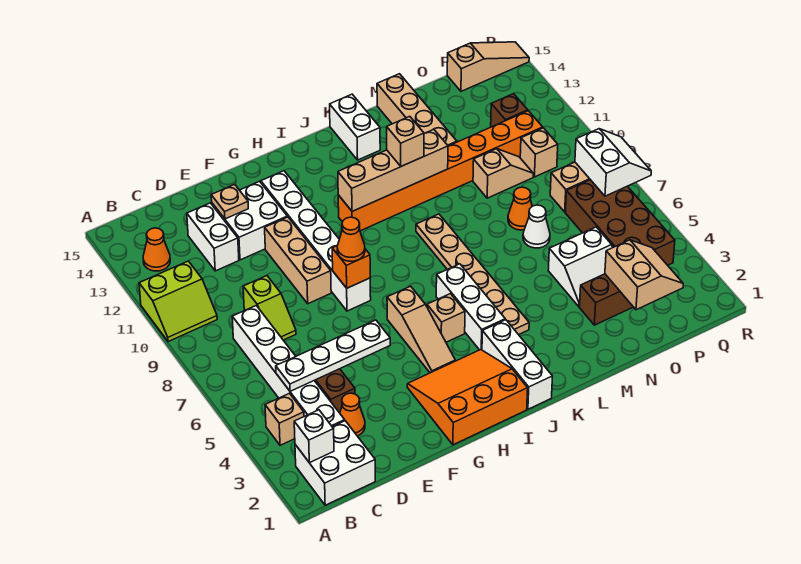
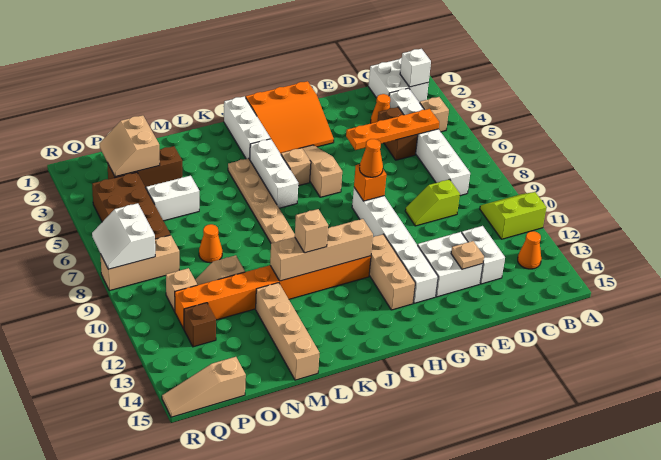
white 1x4 plate [276,320,390,391] -> orange 1x4 plate [346,109,439,150]
lime 1x2 slope [243,276,296,340] -> lime 1x2 slope turned to [405,179,460,226]
tan 1x3 brick [265,217,331,304] -> tan 1x3 brick moved to [369,234,415,310]
white 1x2 brick [330,94,380,160] -> none
white 1x1 cone [523,205,550,248] -> none

